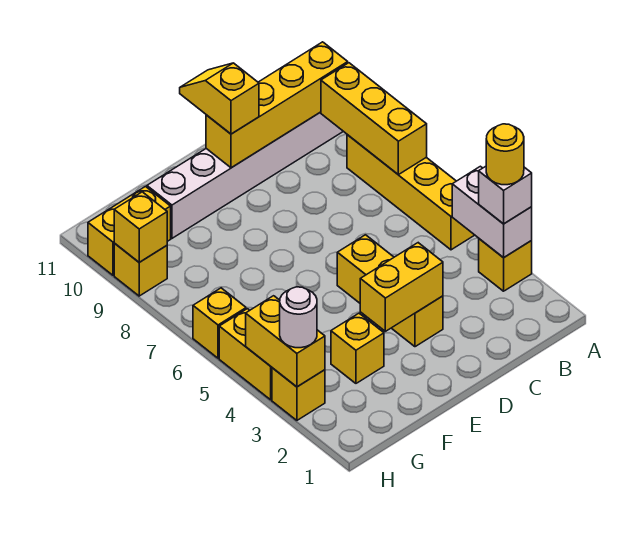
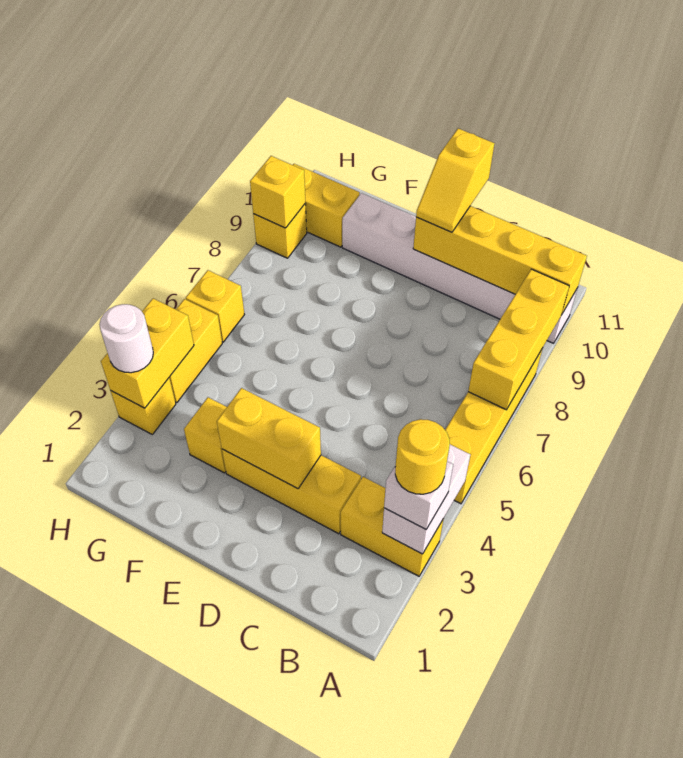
yellow 1x1 brick [479,239,532,291] -> yellow 1x2 brick [341,477,443,576]
yellow 1x3 brick [337,235,443,347] -> yellow 1x3 brick turned to [222,449,361,534]
yellow 1x2 slope [180,63,259,134] -> yellow 1x2 slope turned to [416,129,494,232]

